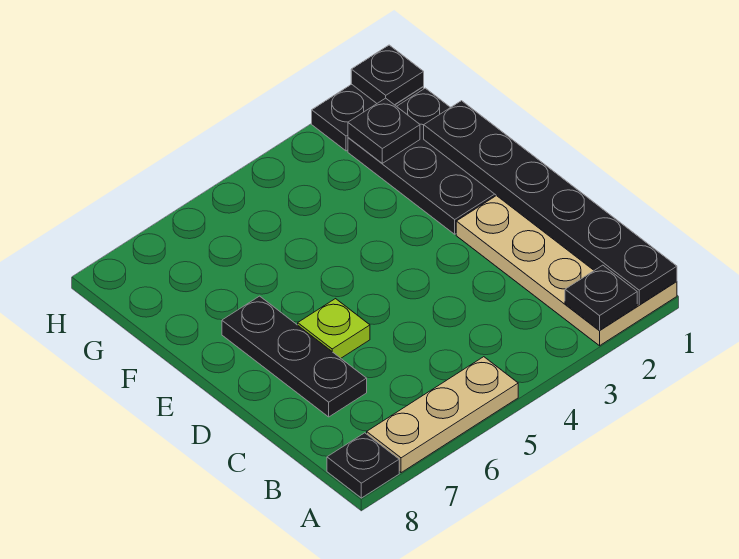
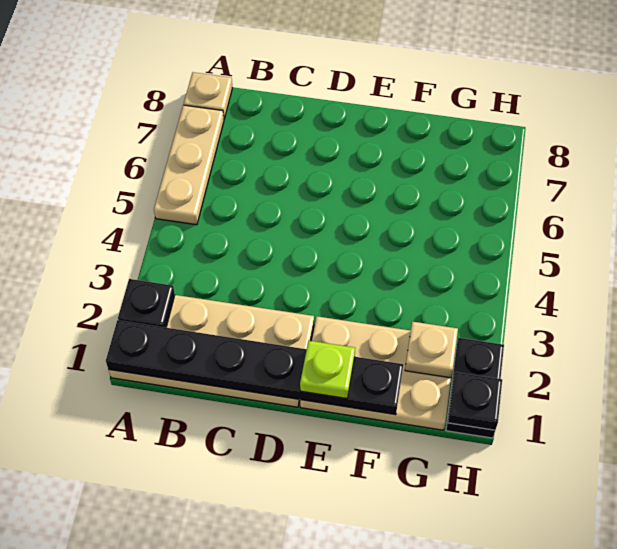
black 1x1 plate [327,433,399,498] -> tan 1x1 plate [184,72,233,119]
black 1x3 plate [222,296,367,417] -> none
lime 1x1 plate [298,299,370,358] -> lime 1x1 plate moved to [300,341,355,399]
black 2x3 plate [348,88,496,234] -> tan 2x3 plate [300,316,451,430]
black 1x1 plate [348,98,420,163] -> tan 1x1 plate [405,322,458,378]

